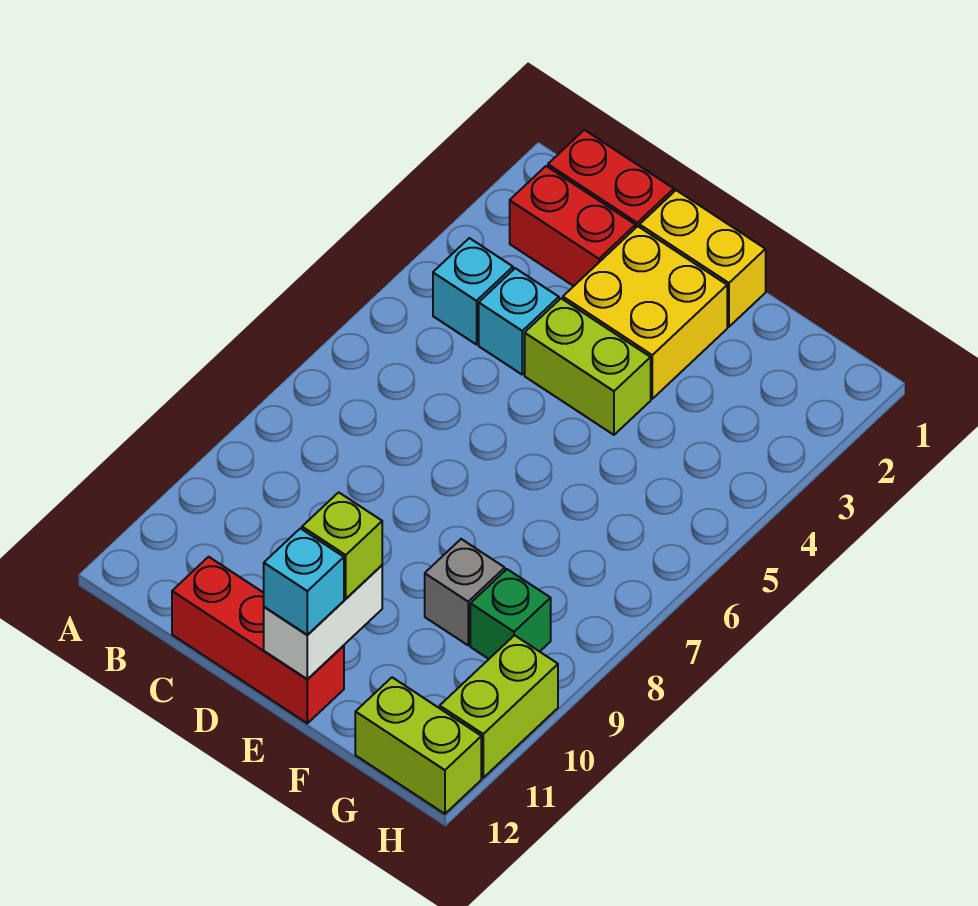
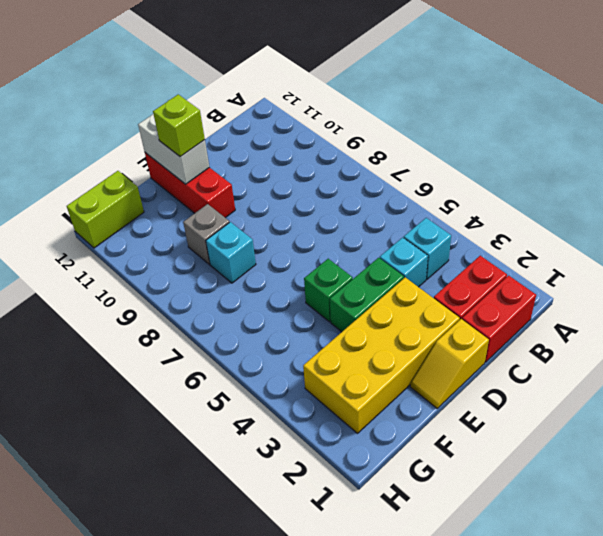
red 1x3 brick [172,557,344,723] -> red 1x3 brick turned to [145,153,235,218]
yellow 1x2 brick [640,190,766,327] -> yellow 1x2 slope [410,319,489,408]
yellow 2x2 brick [563,226,727,399] -> yellow 2x4 brick [303,277,460,433]
lime 1x2 brick [525,299,651,435] -> green 1x2 brick [330,258,404,332]
cyan 1x1 brick [264,528,344,635] -> cyan 1x1 brick moved to [206,222,256,283]
green 1x1 brick [470,569,551,659] -> green 1x1 brick moved to [304,259,353,322]
lime 1x2 brick [440,635,558,778] -> none

